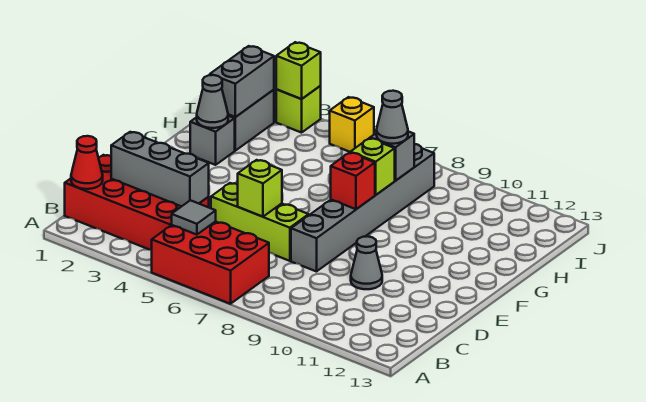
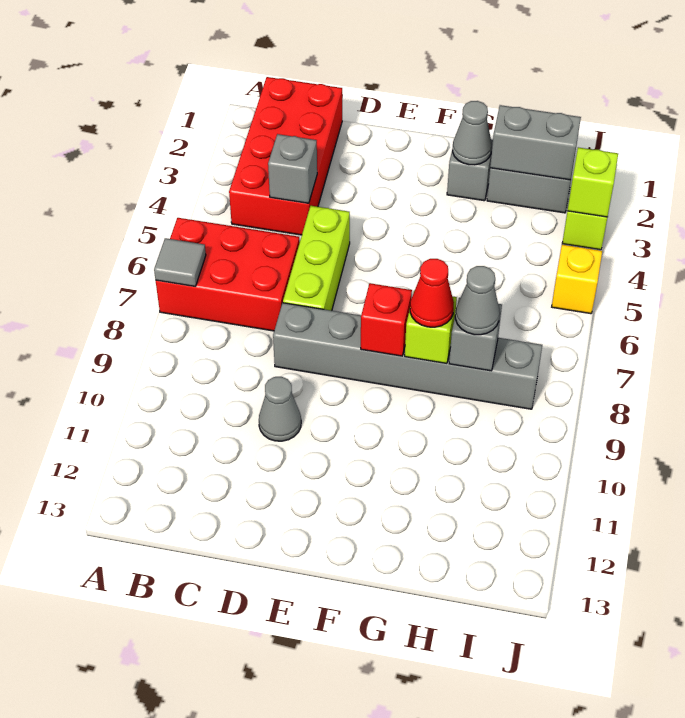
red 2x3 brick [152,221,269,304] -> red 2x3 brick turned to [156,218,300,331]
red 1x1 cone [71,136,103,189] -> red 1x1 cone moved to [410,259,454,327]
grey 1x1 tile [172,200,216,235] -> grey 1x1 tile moved to [154,238,206,286]
grey 1x3 brick [111,132,209,207] -> grey 1x1 brick [268,134,317,203]
lime 1x1 brick [238,160,282,217] -> none

